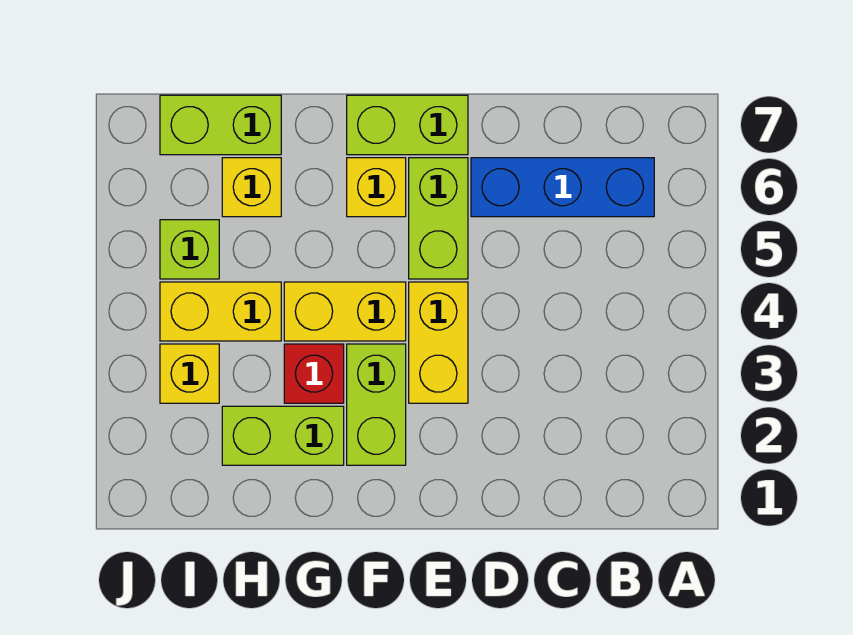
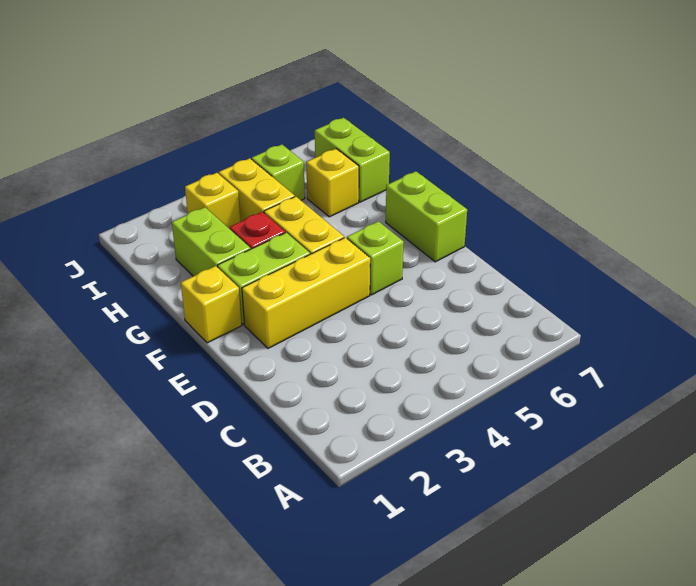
blue 1x3 brick [471,158,654,217] -> none
yellow 1x2 brick [409,282,468,403] -> yellow 1x3 brick [242,237,370,348]
lime 1x2 brick [409,158,468,279] -> lime 1x1 brick [347,221,404,295]
yellow 1x1 brick [347,158,406,217] -> yellow 1x1 brick moved to [181,266,242,343]

